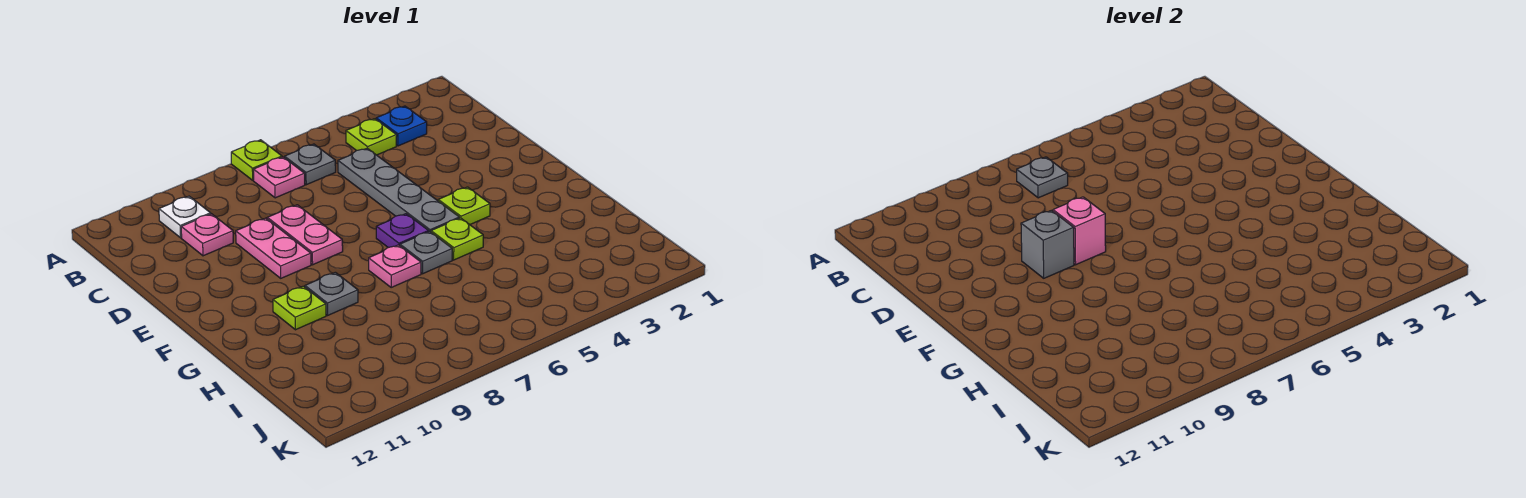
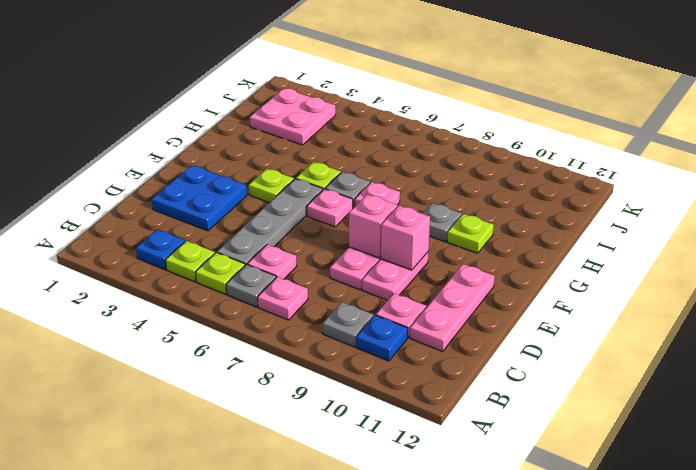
lime 1x1 plate [231,140,282,180] -> lime 1x1 plate moved to [196,253,245,294]
grey 1x1 plate [1017,157,1068,198] -> grey 1x1 plate moved to [323,302,374,347]
white 1x1 plate [159,196,211,238] -> blue 1x1 plate [356,315,408,361]
none -> pink 1x1 plate [247,245,297,279]
none -> pink 1x3 plate [410,264,495,351]
none -> blue 2x2 plate [152,165,247,231]
grey 1x1 brick [1021,210,1074,278] -> pink 1x1 brick [381,206,430,270]
purple 1x1 plate [376,214,429,248] -> pink 1x1 plate [307,189,353,227]
none -> pink 2x2 plate [250,89,336,145]

